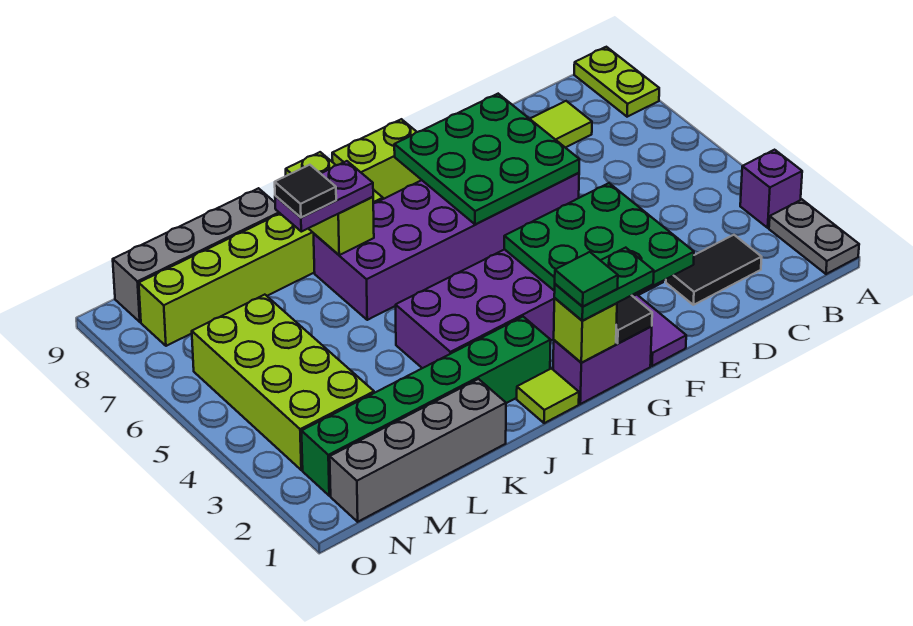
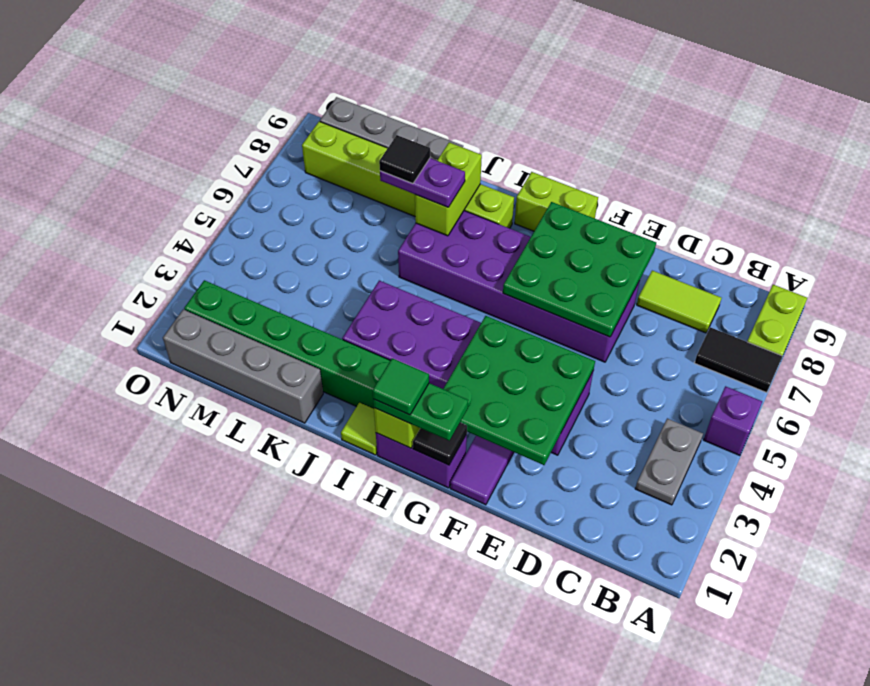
grey 1x2 plate [769,200,859,274] -> grey 1x2 plate moved to [635,418,703,505]
purple 1x1 brick [740,150,802,228] -> purple 1x1 brick moved to [704,386,762,456]
black 1x2 tile [666,235,762,305] -> black 1x2 tile moved to [695,327,782,393]
lime 2x4 brick [192,295,374,470] -> none

